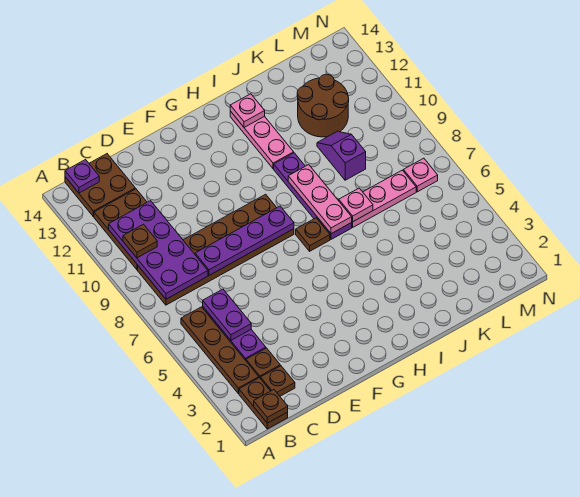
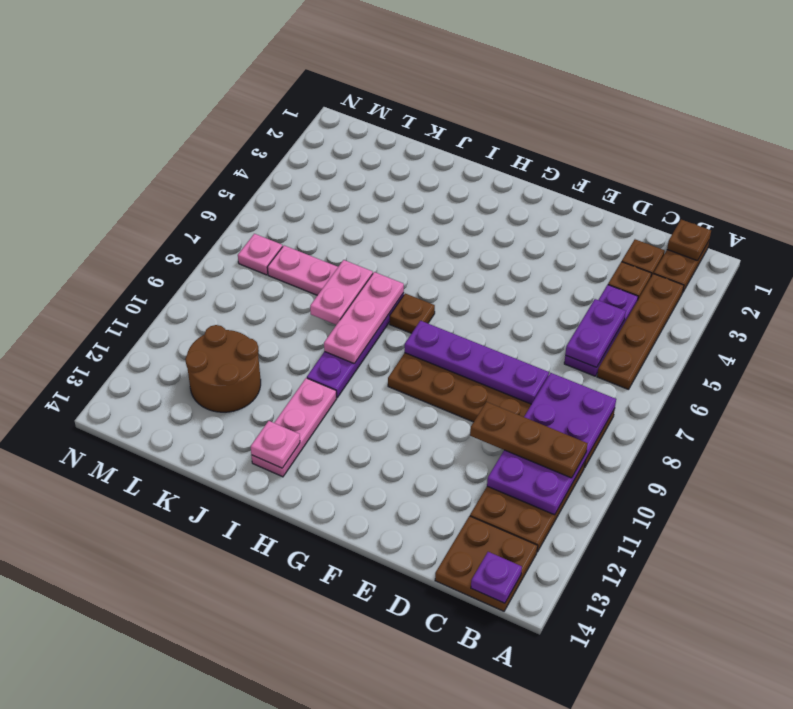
brown 1x1 plate [123,224,157,258] -> brown 1x3 plate [470,402,588,478]
pink 1x1 plate [339,188,373,222] -> pink 1x2 plate [310,260,373,325]
purple 1x2 slope [317,131,366,180] -> none

